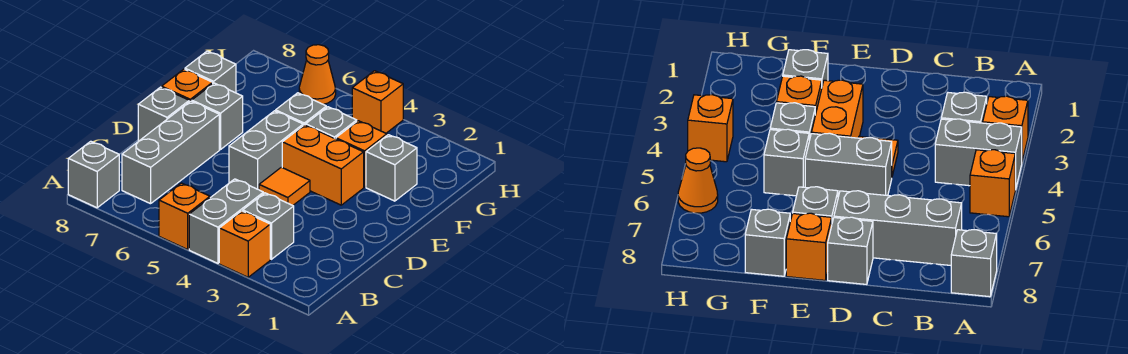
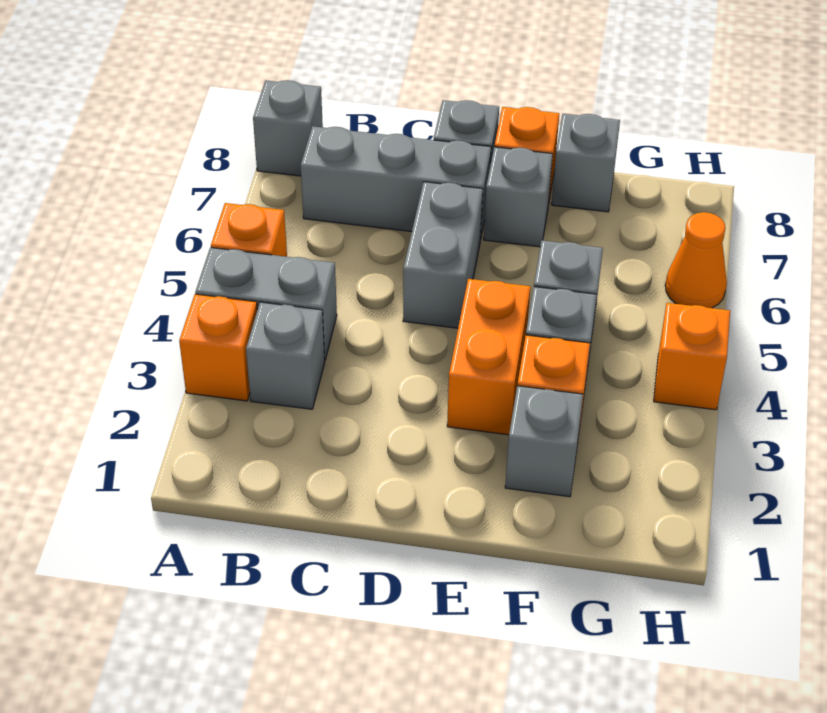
orange 1x1 tile [259,167,310,205] -> none
grey 1x2 brick [229,111,303,190] -> grey 1x2 brick turned to [403,182,483,328]

